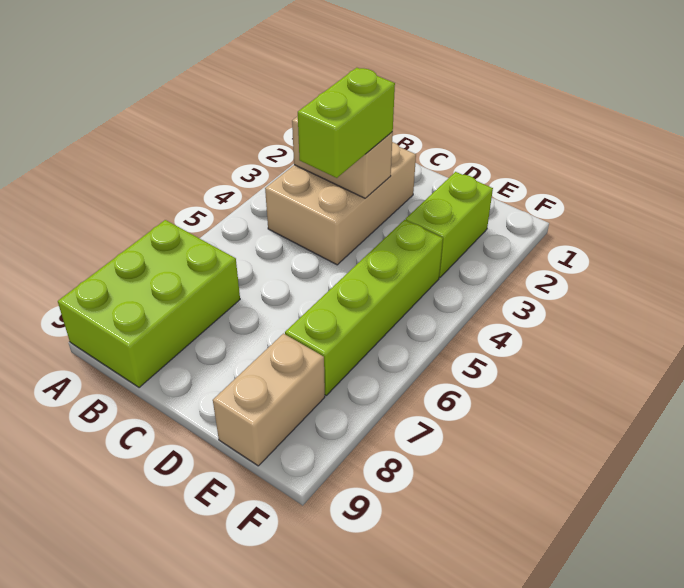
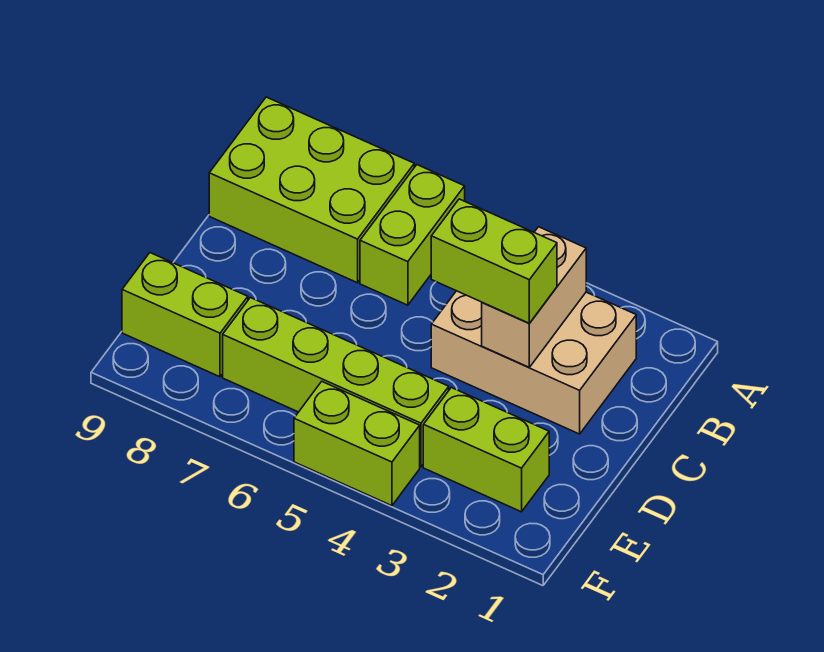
none -> lime 1x2 brick [360,165,465,305]
tan 1x2 brick [213,334,325,466] -> lime 1x2 brick [122,253,248,377]
none -> lime 1x2 brick [294,382,420,506]

